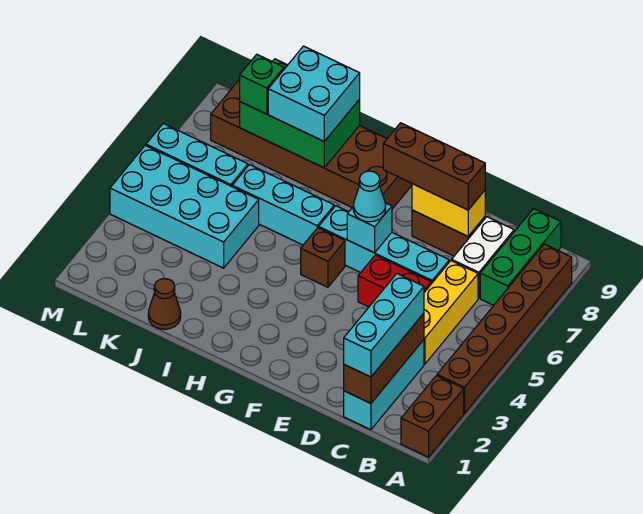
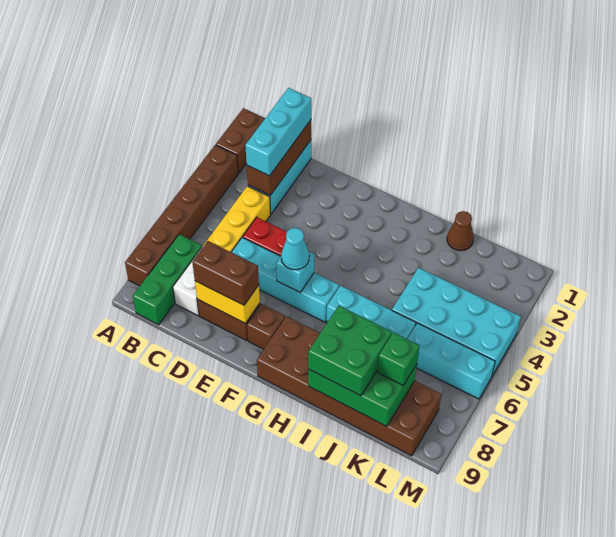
brown 1x3 brick [383,123,485,210] -> brown 1x2 brick [192,241,259,305]
brown 1x1 brick [301,228,345,287] -> brown 1x1 brick moved to [247,304,285,349]
cyan 2x2 brick [268,46,360,141] -> green 2x2 brick [308,306,392,396]

